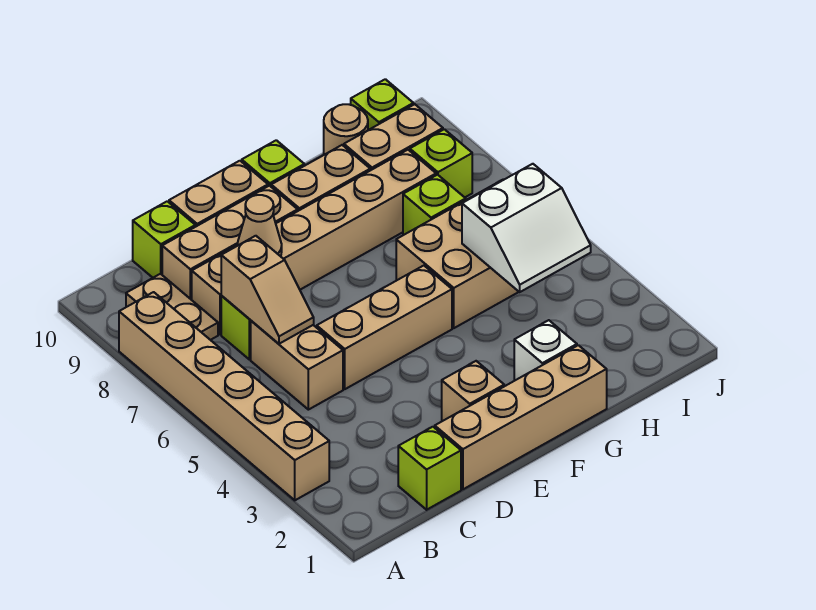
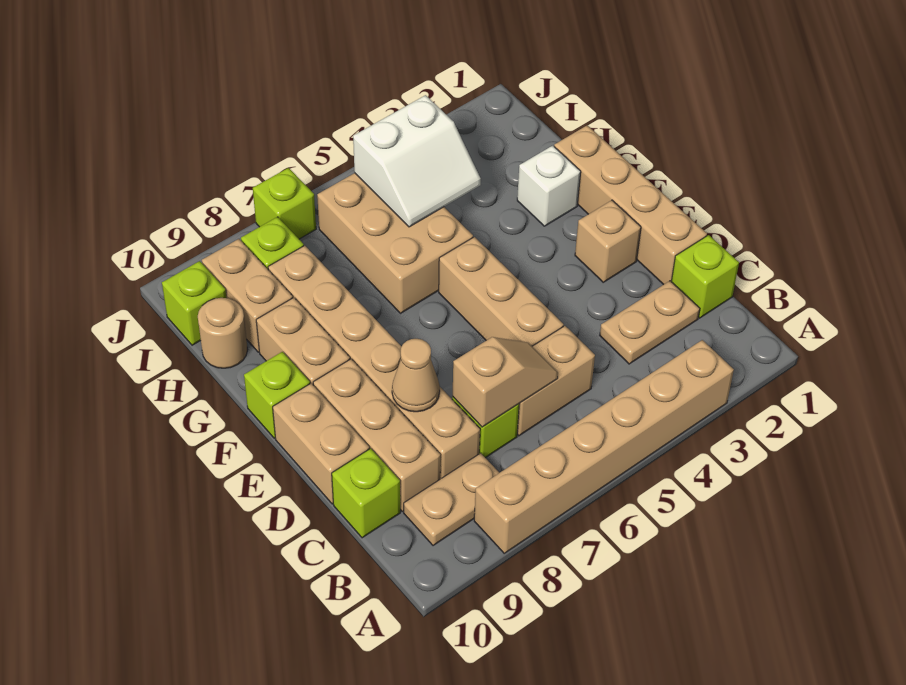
none -> tan 1x2 plate [600,281,700,364]
white 2x2 slope [462,164,591,292] -> white 2x2 slope turned to [353,95,481,227]
lime 1x1 brick [403,175,466,235] -> lime 1x1 brick moved to [253,168,316,239]

